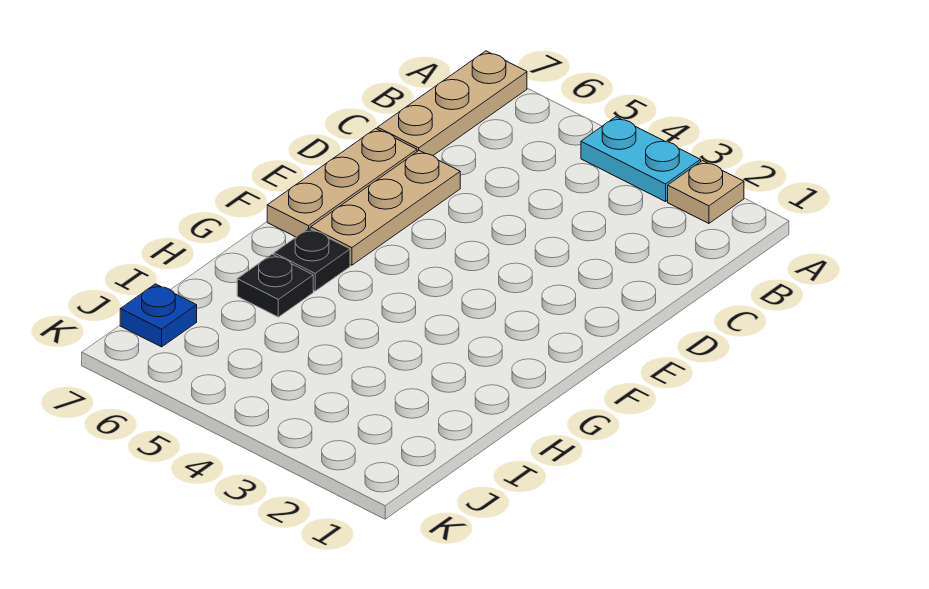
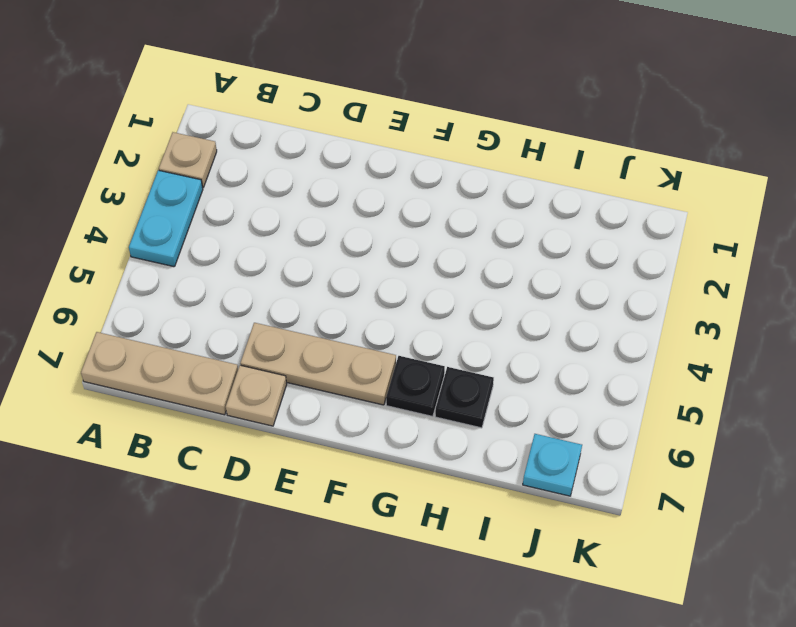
tan 1x3 plate [267,129,417,237] -> tan 1x1 plate [226,365,287,426]
blue 1x1 plate [120,284,197,347] -> cyan 1x1 plate [523,434,582,496]

